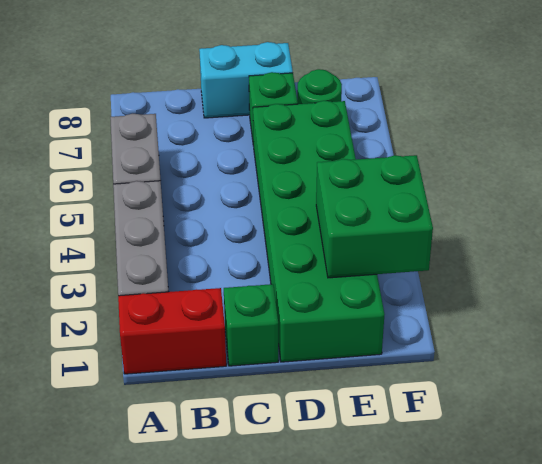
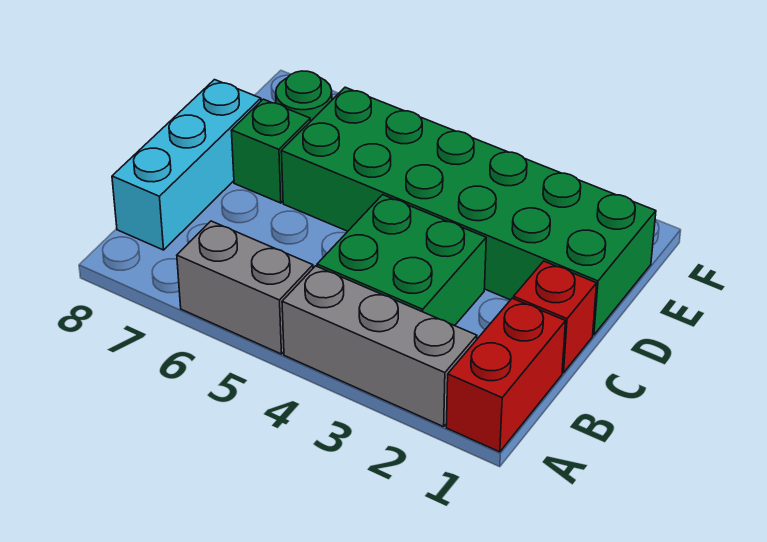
green 1x1 brick [224,284,278,366] -> red 1x1 brick [514,261,597,373]
cyan 1x2 brick [199,42,293,118] -> cyan 1x3 brick [112,80,261,250]
green 2x2 brick [316,155,433,278] -> green 2x2 brick moved to [317,195,486,326]

